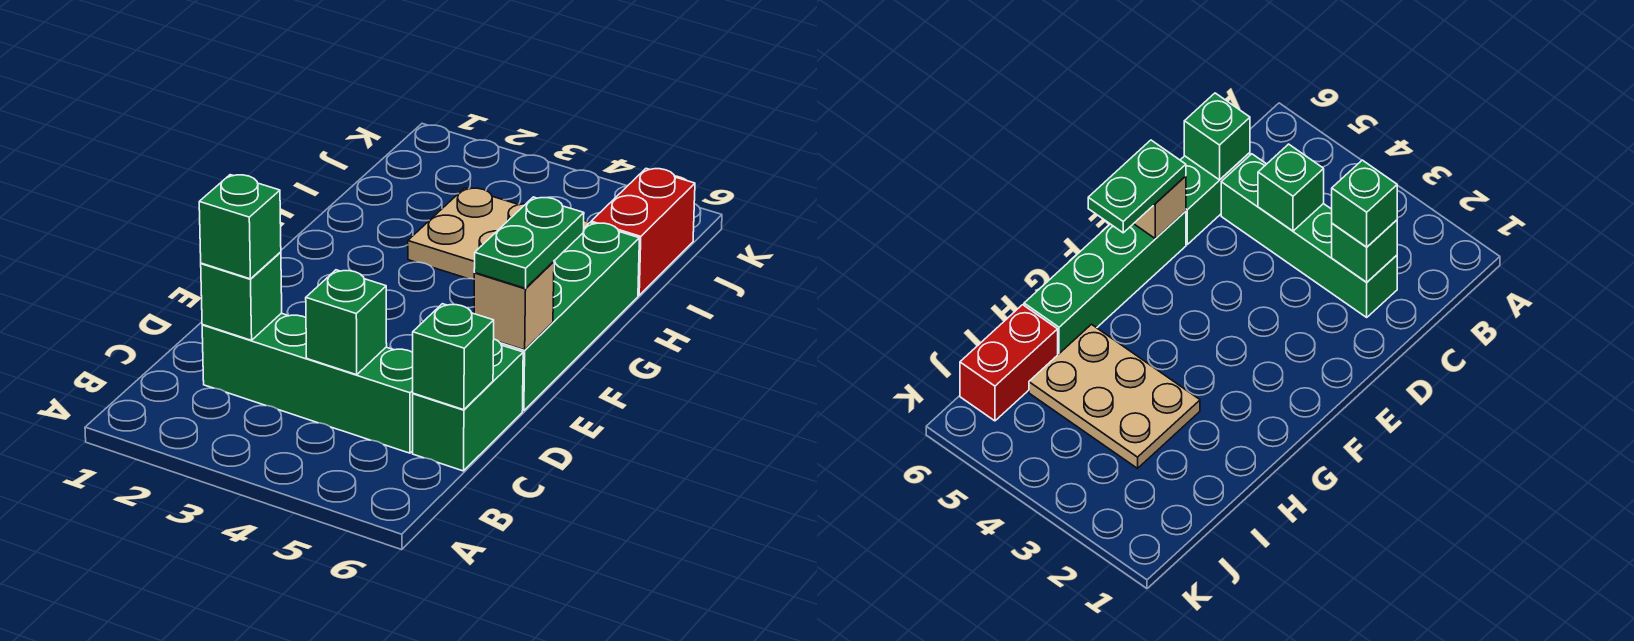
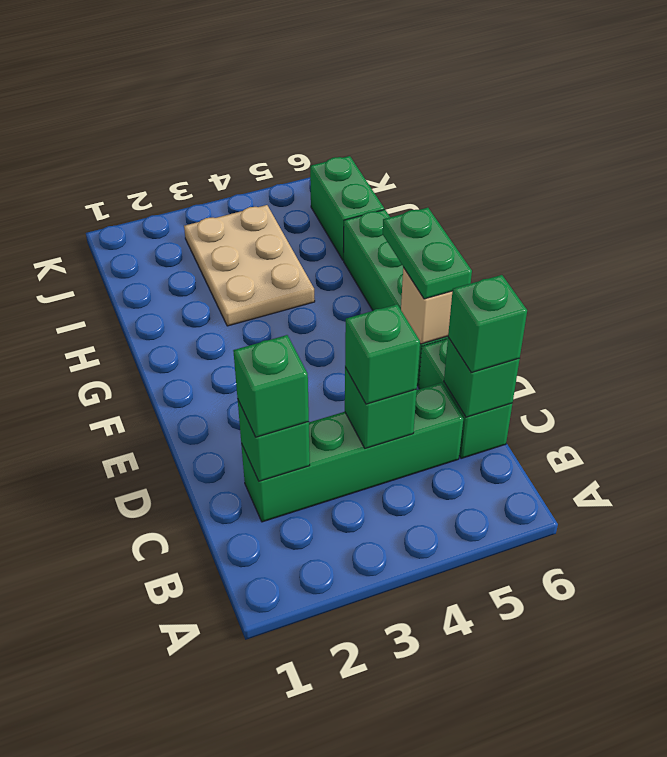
none -> green 1x1 brick [345,304,420,404]
none -> green 1x1 brick [448,275,527,372]
tan 2x3 plate [408,188,589,279] -> tan 2x3 plate turned to [184,205,315,326]
red 1x2 brick [591,169,695,295] -> green 1x2 brick [310,156,384,260]

